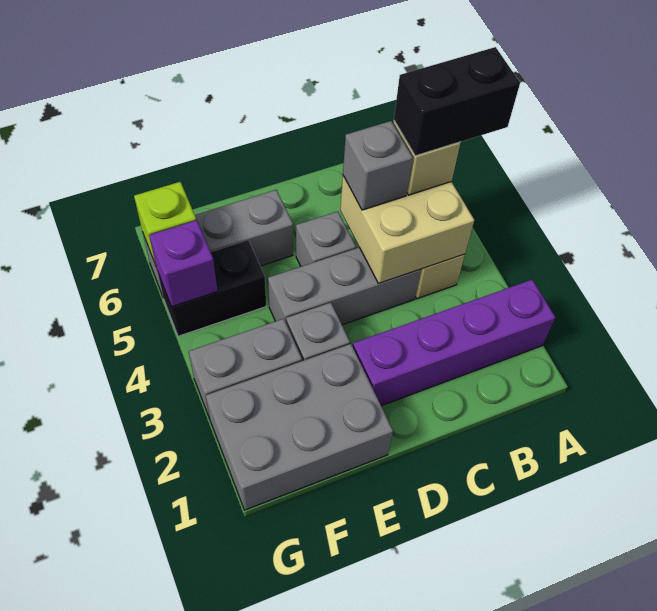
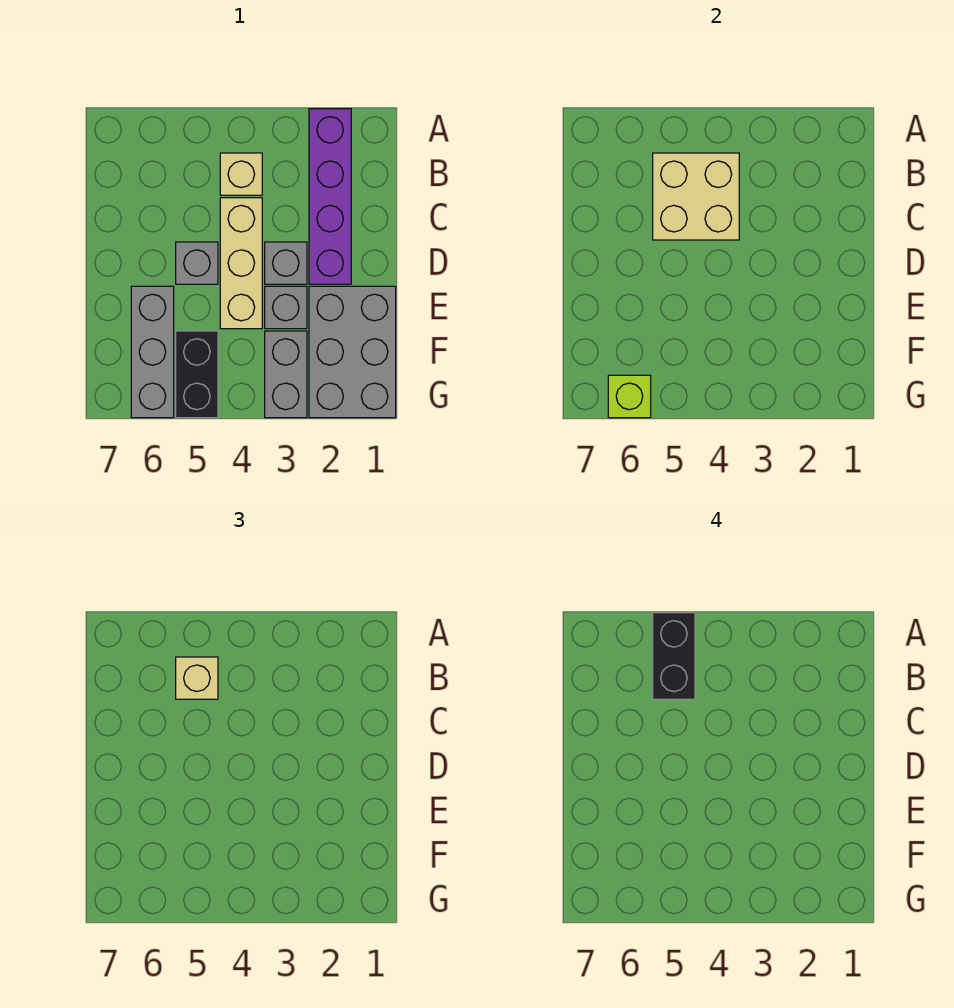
grey 1x3 brick [268,247,421,325] -> tan 1x3 brick [220,198,262,329]
grey 1x1 brick [343,121,413,210] -> grey 1x1 brick moved to [265,242,307,284]
purple 1x1 brick [149,220,217,307] -> none

